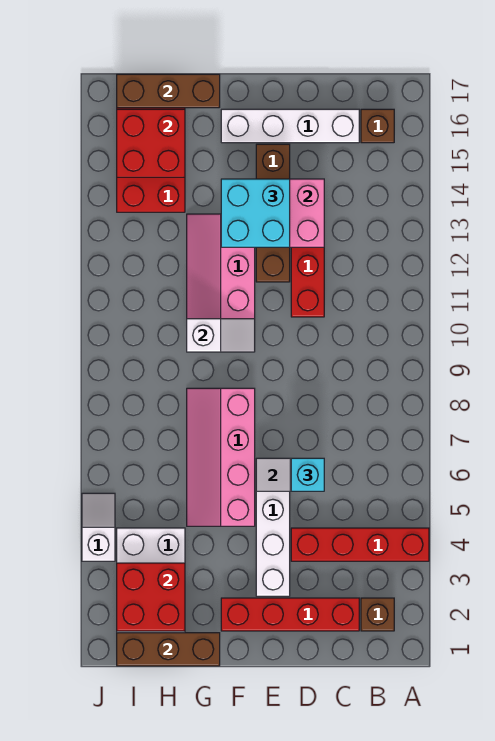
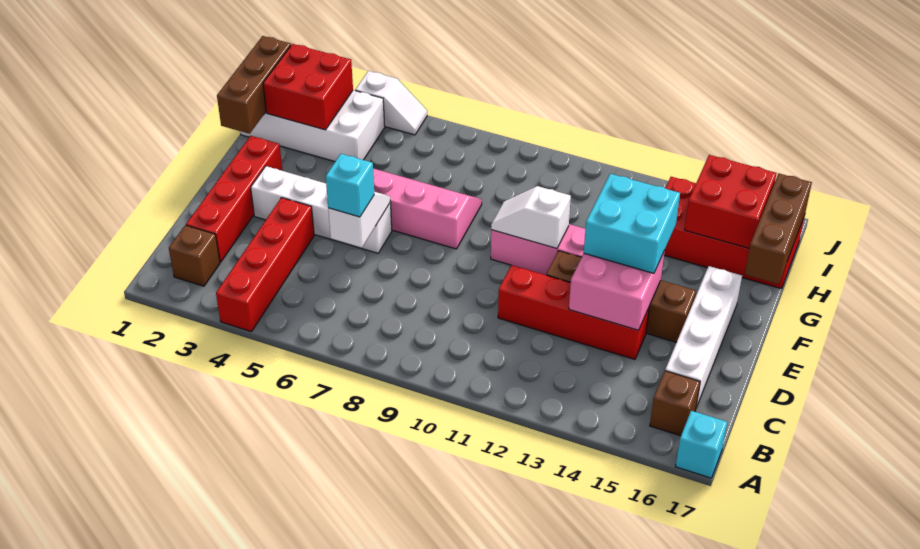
none -> cyan 1x1 brick [675,411,727,478]
white 1x2 slope [187,319,255,352] -> white 1x2 slope turned to [491,186,571,249]

